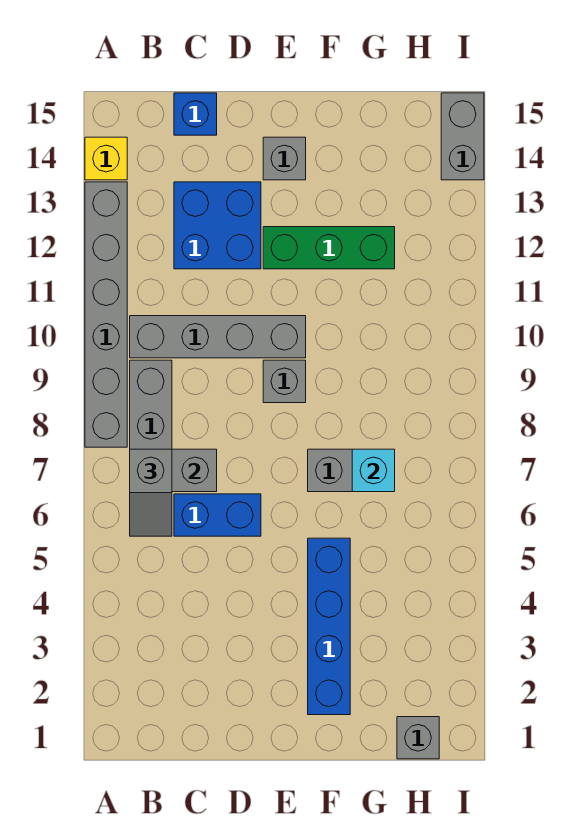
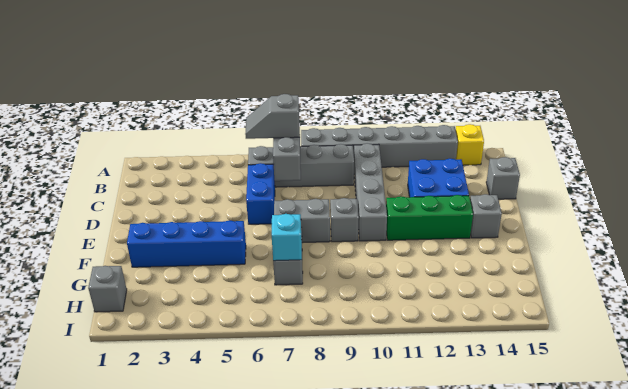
blue 1x1 brick [174,93,217,135] -> grey 1x1 brick [486,157,520,199]
green 1x3 brick [263,227,395,269] -> green 1x3 brick turned to [386,195,473,240]
grey 1x2 brick [441,93,484,180] -> grey 1x2 brick moved to [274,199,330,243]

